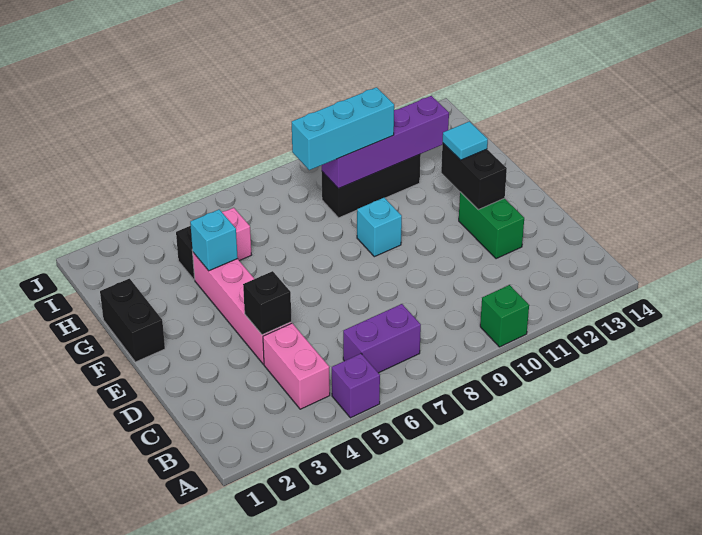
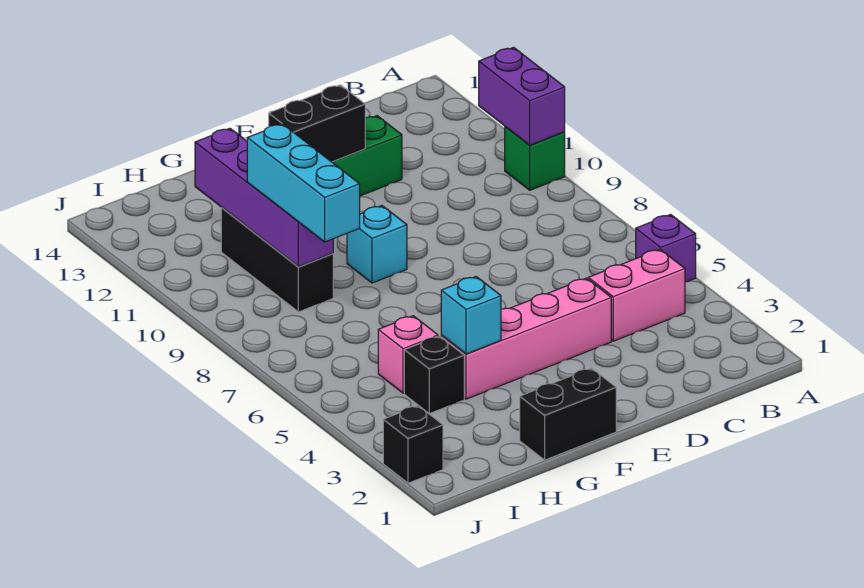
purple 1x2 brick [343,304,421,373] -> purple 1x2 brick moved to [479,47,565,145]
black 1x1 brick [243,271,291,335] -> black 1x1 brick moved to [383,406,443,483]
cyan 1x1 tile [443,121,488,160] -> none

